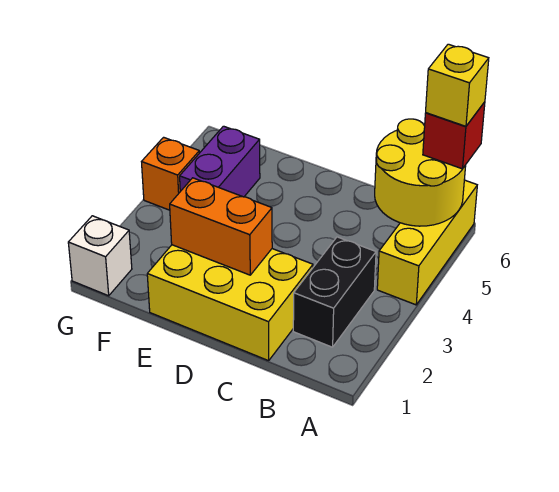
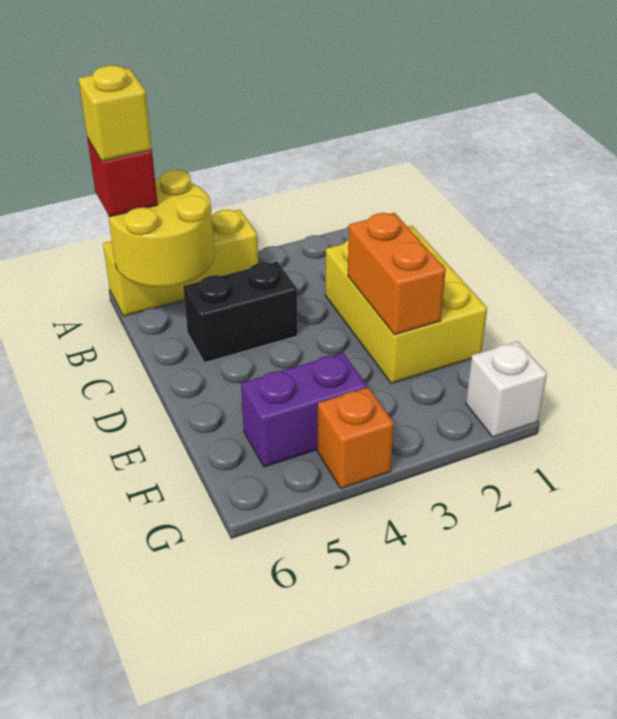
black 1x2 brick [293,237,376,347] -> black 1x2 brick moved to [183,261,297,363]

